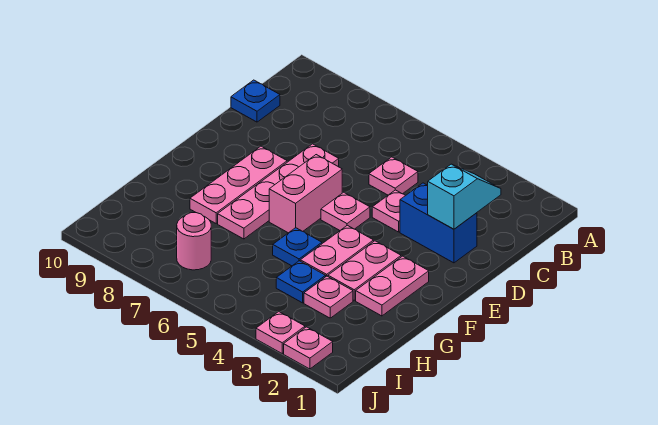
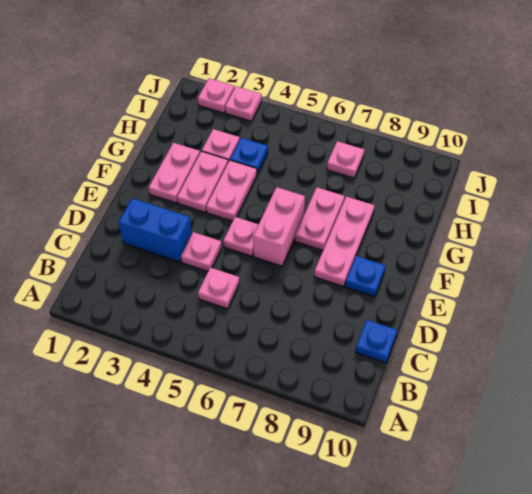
cyan 1x2 slope [428,164,501,229] -> none
pink 1x4 plate [218,144,339,239] -> pink 1x2 plate [295,187,345,250]
blue 1x1 plate [273,228,322,266] -> blue 1x1 plate moved to [345,256,386,297]
pink 1x1 round brick [177,213,211,270] -> pink 1x1 plate [327,141,364,178]

